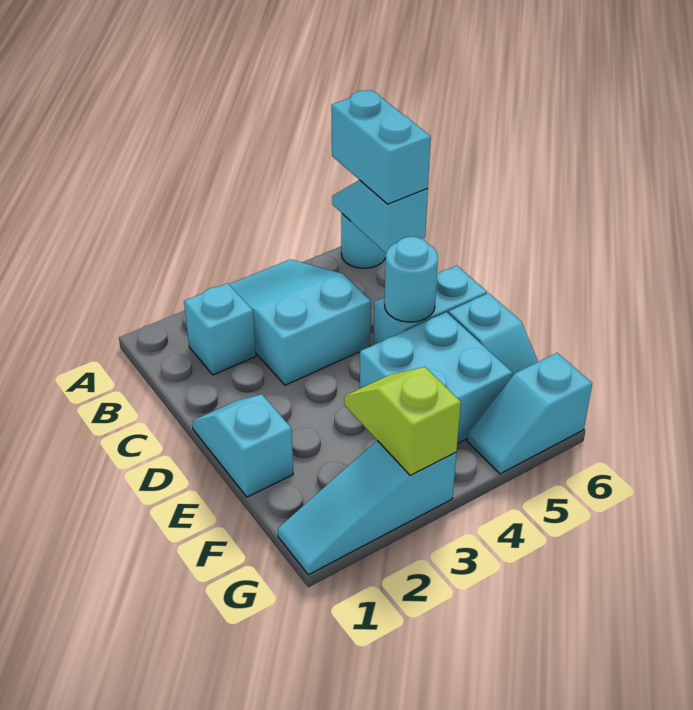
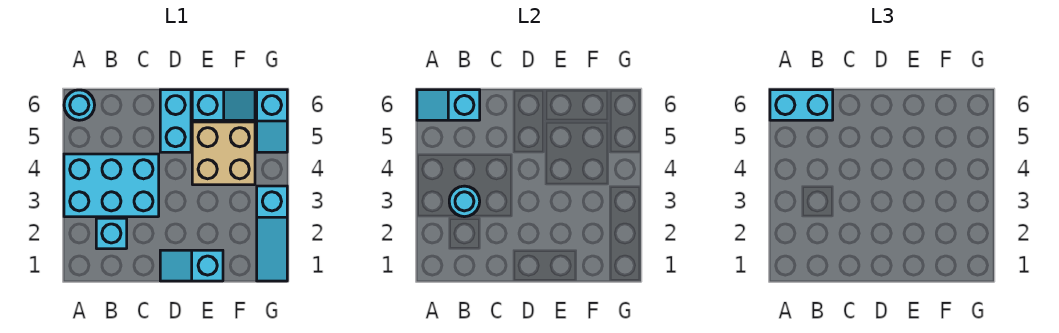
cyan 2x3 slope [229,259,371,385] -> cyan 2x3 brick [64,154,159,217]
cyan 1x1 round brick [384,237,438,322] -> cyan 1x1 round brick moved to [449,186,480,217]
cyan 2x2 brick [360,312,512,444] -> tan 2x2 brick [192,122,255,185]
lime 1x2 slope [344,367,461,475] -> none

